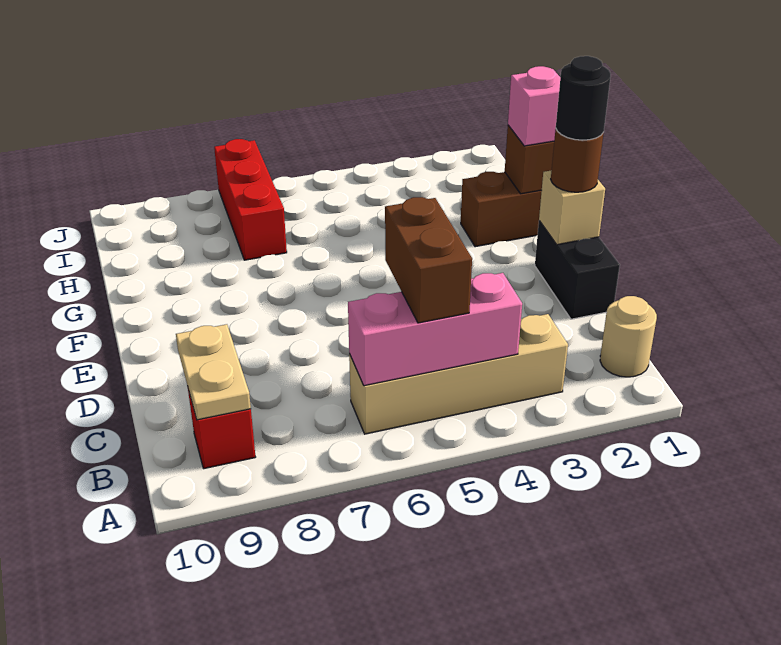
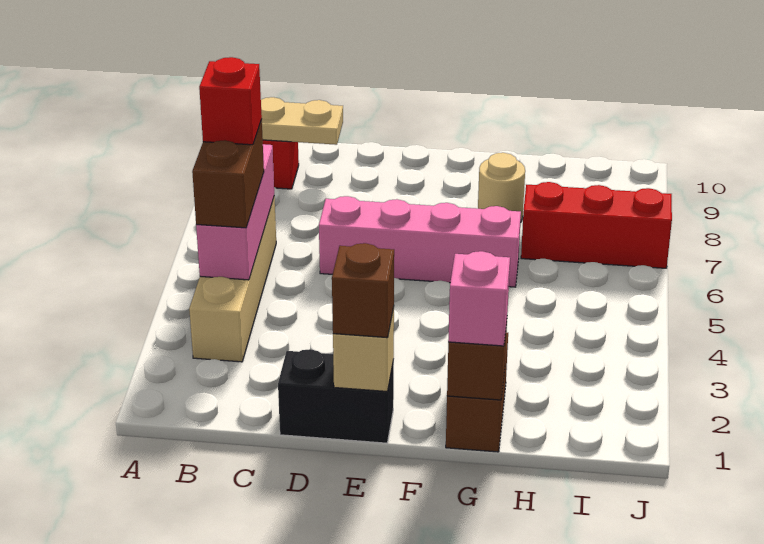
tan 1x1 round brick [600,296,657,377] -> tan 1x1 round brick moved to [478,153,525,223]
brown 1x2 brick [385,197,472,323] -> brown 1x2 brick turned to [192,120,264,228]
none -> red 1x1 brick [199,57,262,145]
none -> pink 1x4 brick [319,196,521,287]
brown 1x1 round brick [551,129,604,192] -> brown 1x1 brick [332,243,394,338]
black 1x1 round brick [556,56,611,140] -> none

